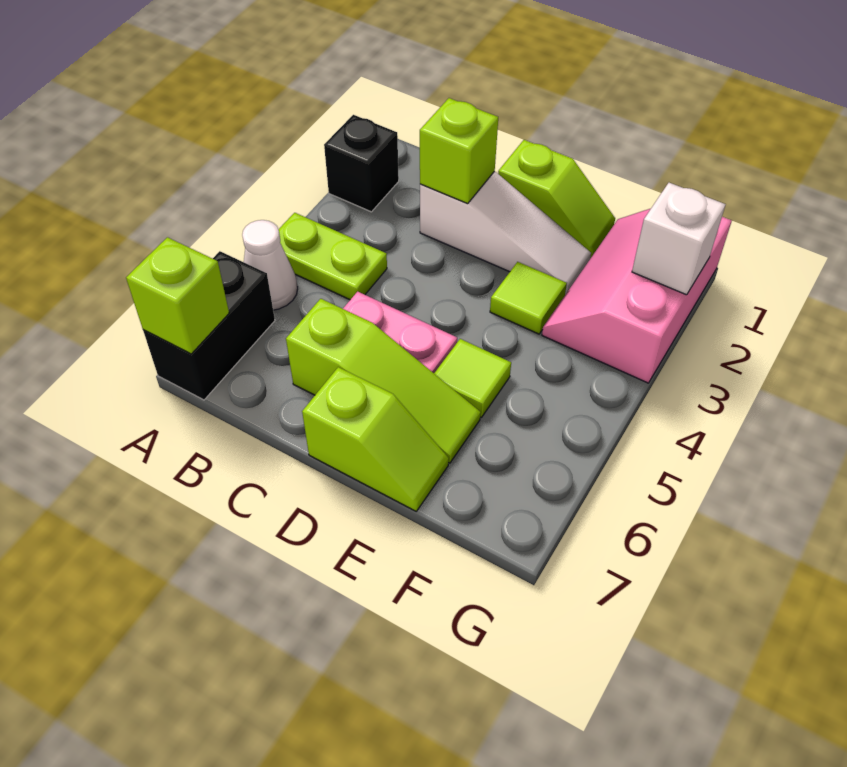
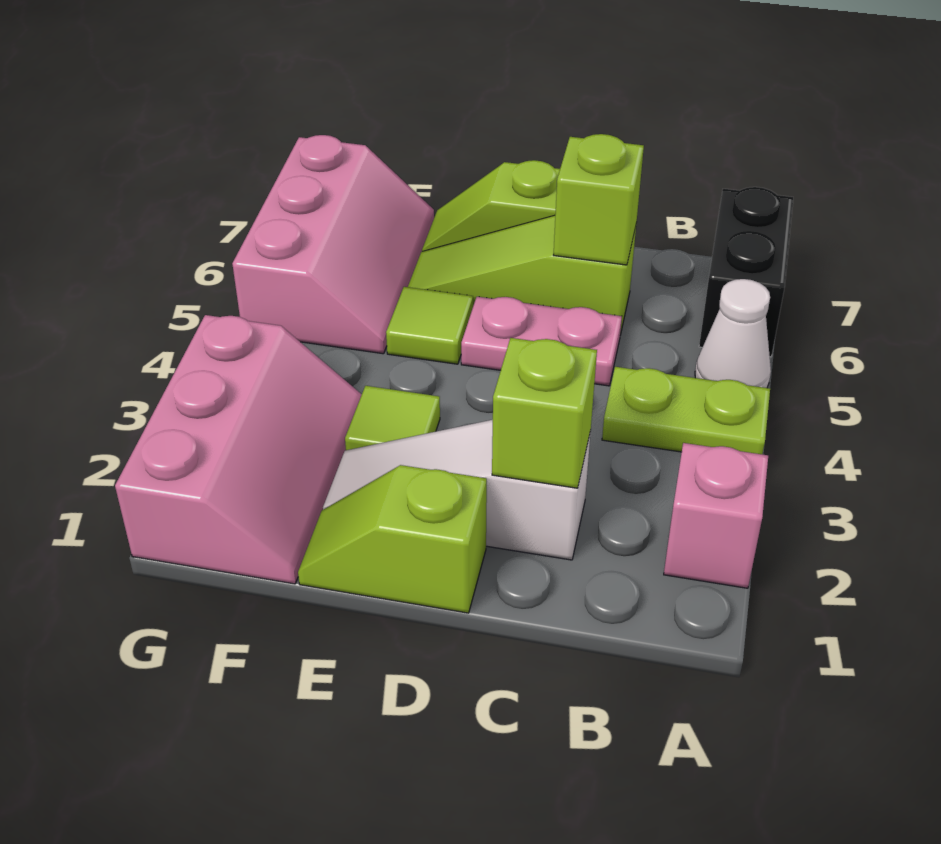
black 1x1 brick [324,115,399,212] -> pink 1x1 brick [664,443,768,588]
lime 1x1 brick [126,237,229,354] -> lime 1x1 brick moved to [554,134,644,265]
none -> pink 2x3 slope [232,135,434,354]
white 1x1 brick [632,183,726,295] -> none

